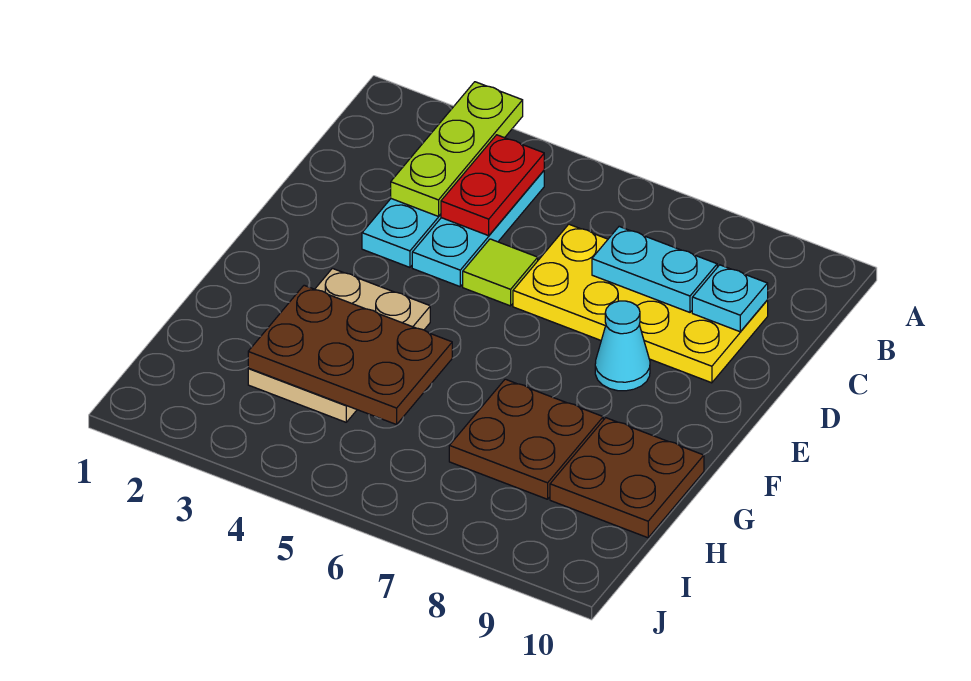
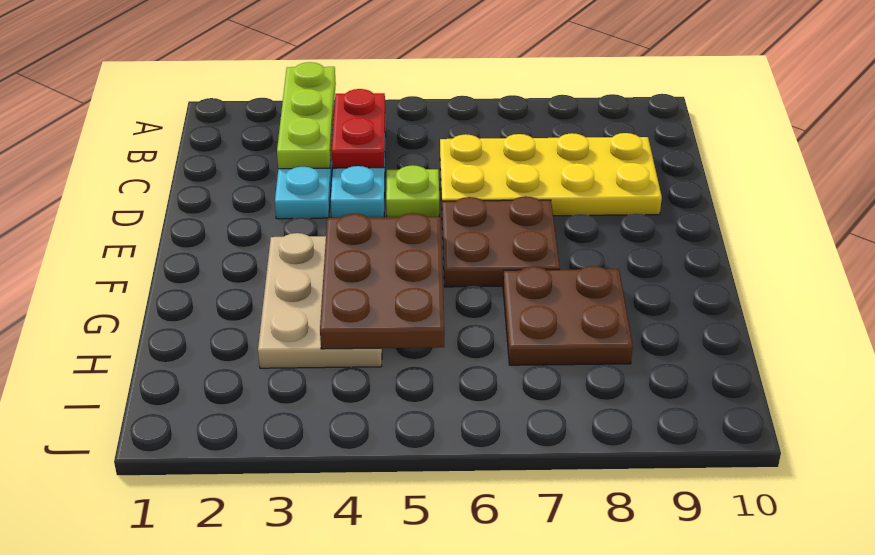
cyan 1x2 plate [592,226,717,312] -> none
cyan 1x1 plate [692,265,768,332] -> none
lime 1x1 tile [463,239,538,306] -> lime 1x1 plate [386,165,439,217]
cyan 1x1 cone [595,301,650,391] -> none
brown 2x3 plate [248,285,452,425] -> brown 2x3 plate turned to [320,213,444,349]
brown 2x2 plate [550,418,704,538] -> brown 2x2 plate moved to [442,196,560,287]

